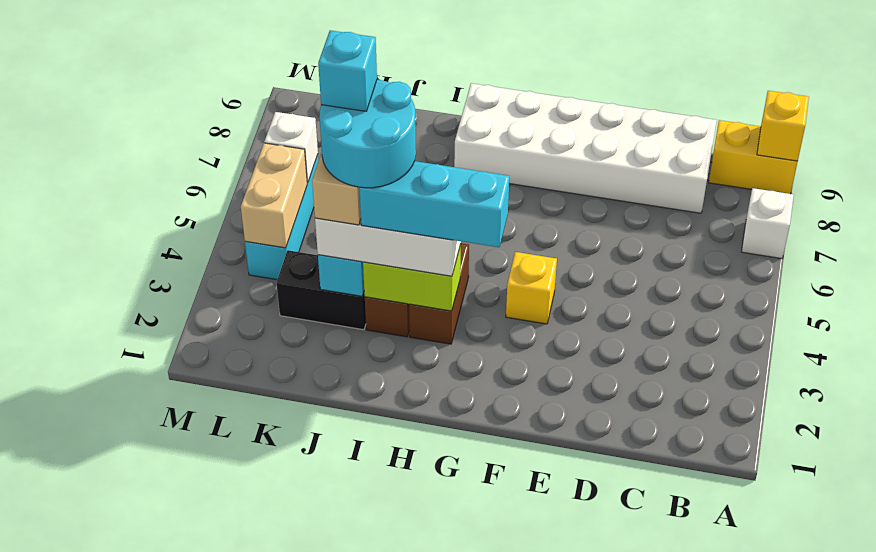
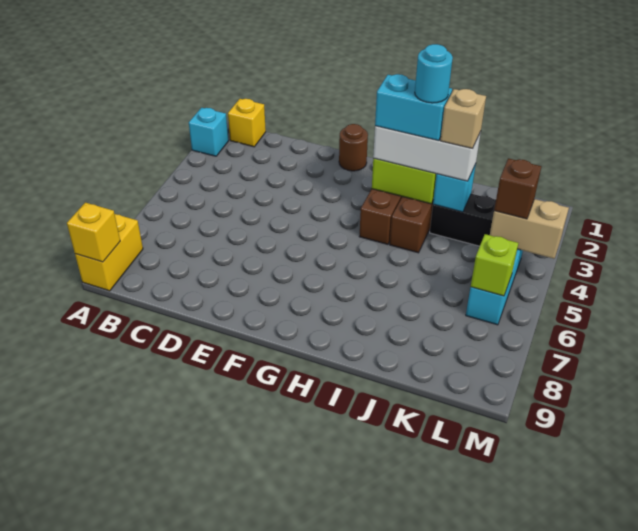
white 1x1 brick [742,188,794,259] -> none
yellow 1x2 brick [709,120,798,194] -> yellow 1x2 brick turned to [75,214,143,291]
white 2x6 brick [454,83,717,213] -> none
none -> brown 1x1 round brick [339,124,368,171]
yellow 1x1 brick [506,252,557,324] -> yellow 1x1 brick moved to [228,99,266,147]
cyan 1x3 brick [359,161,509,247] -> cyan 1x2 brick [375,74,452,141]
cyan 2x2 round brick [319,80,416,188] -> cyan 1x1 round brick [415,44,453,103]
cyan 1x1 brick [318,30,377,111] -> cyan 1x1 brick moved to [189,108,228,156]
tan 1x2 brick [241,143,307,248] -> tan 1x2 brick turned to [490,199,569,259]
none -> brown 1x1 brick [494,158,541,219]
white 1x1 brick [264,112,318,183] -> lime 1x1 brick [471,234,518,296]

